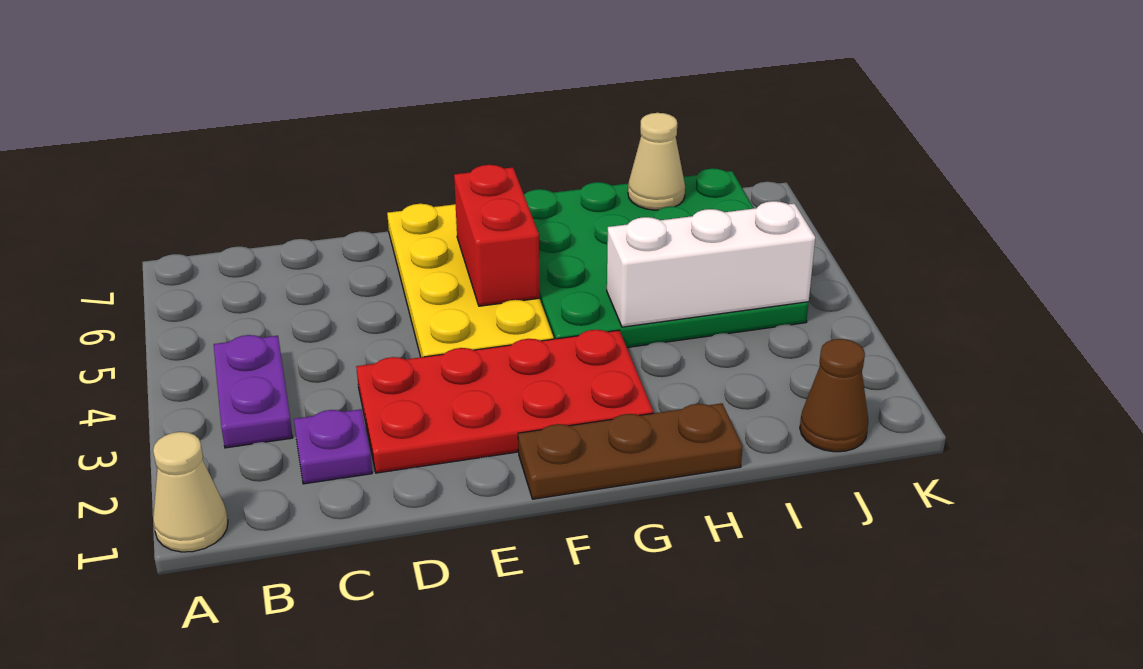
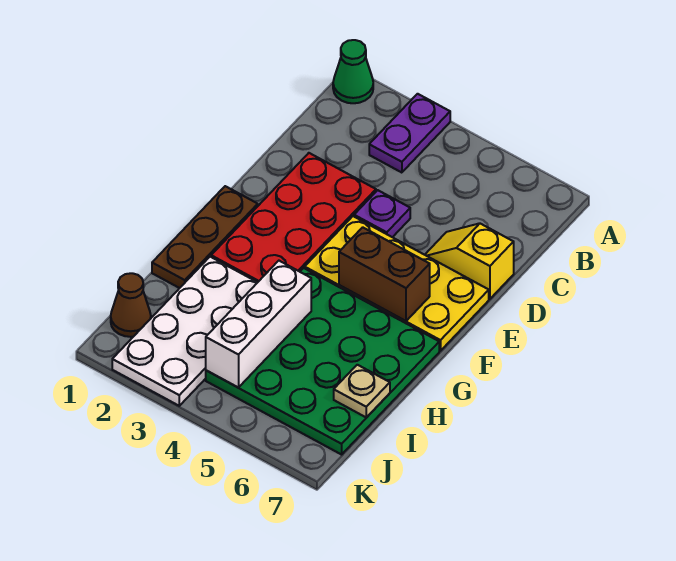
tan 1x1 cone [153,432,228,552] -> green 1x1 cone [333,40,373,103]
purple 1x2 plate [214,335,293,448] -> purple 1x2 plate turned to [369,94,450,173]
purple 1x1 plate [294,409,372,484] -> purple 1x1 plate moved to [354,190,410,237]
none -> yellow 1x2 slope [425,223,514,299]
red 1x2 brick [454,165,540,306] -> brown 1x2 brick [339,227,430,321]
none -> white 2x4 plate [112,257,258,406]
tan 1x1 cone [628,113,685,210] -> tan 1x1 plate [334,365,390,418]

